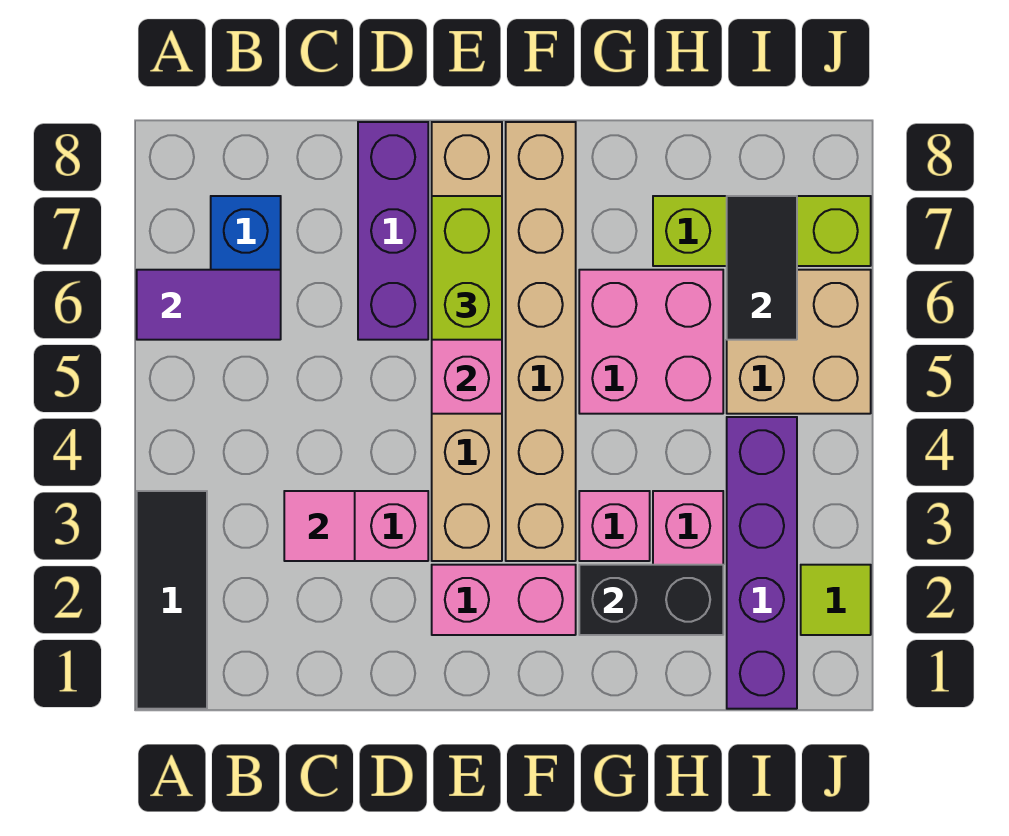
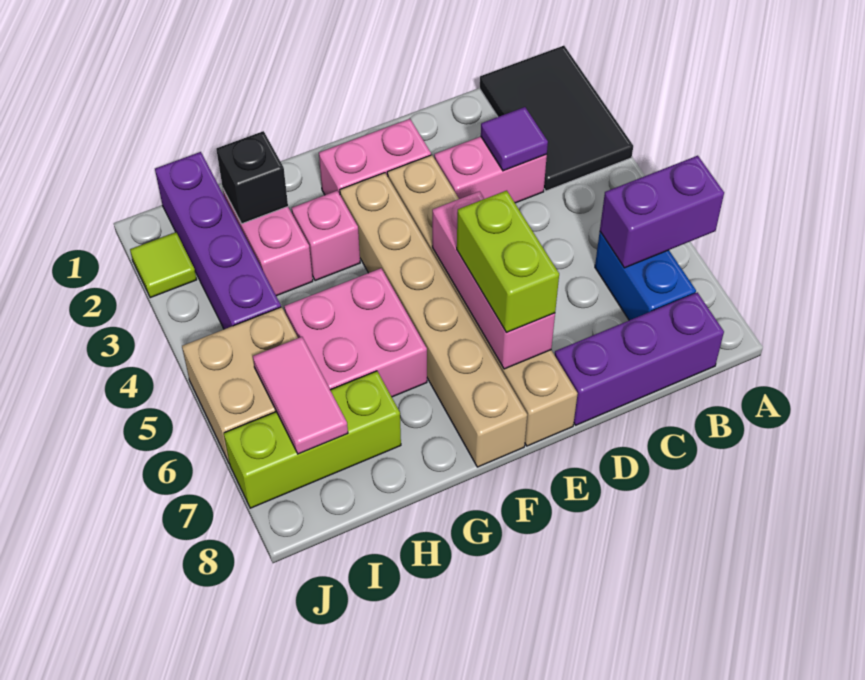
black 1x3 tile [137,491,207,709] -> black 2x3 tile [480,46,633,191]
purple 1x2 tile [137,270,281,340] -> purple 1x2 brick [600,156,724,268]
pink 1x1 tile [284,491,355,561] -> purple 1x1 tile [481,107,548,171]
purple 1x3 brick [358,122,428,340] -> purple 1x3 brick turned to [555,292,724,425]
black 1x2 brick [579,565,723,635] -> black 1x1 brick [216,131,288,224]
black 1x2 tile [727,196,797,340] -> pink 1x2 tile [253,337,348,454]

